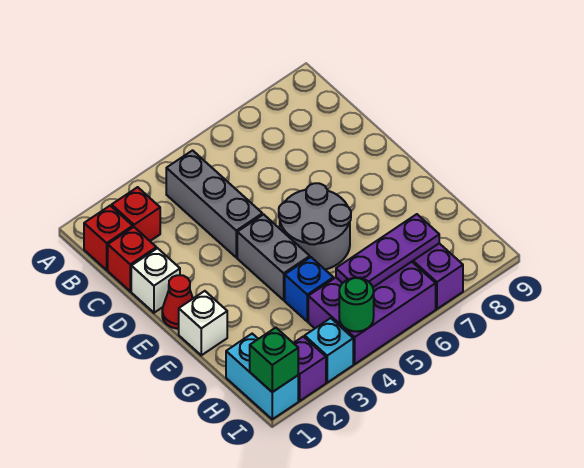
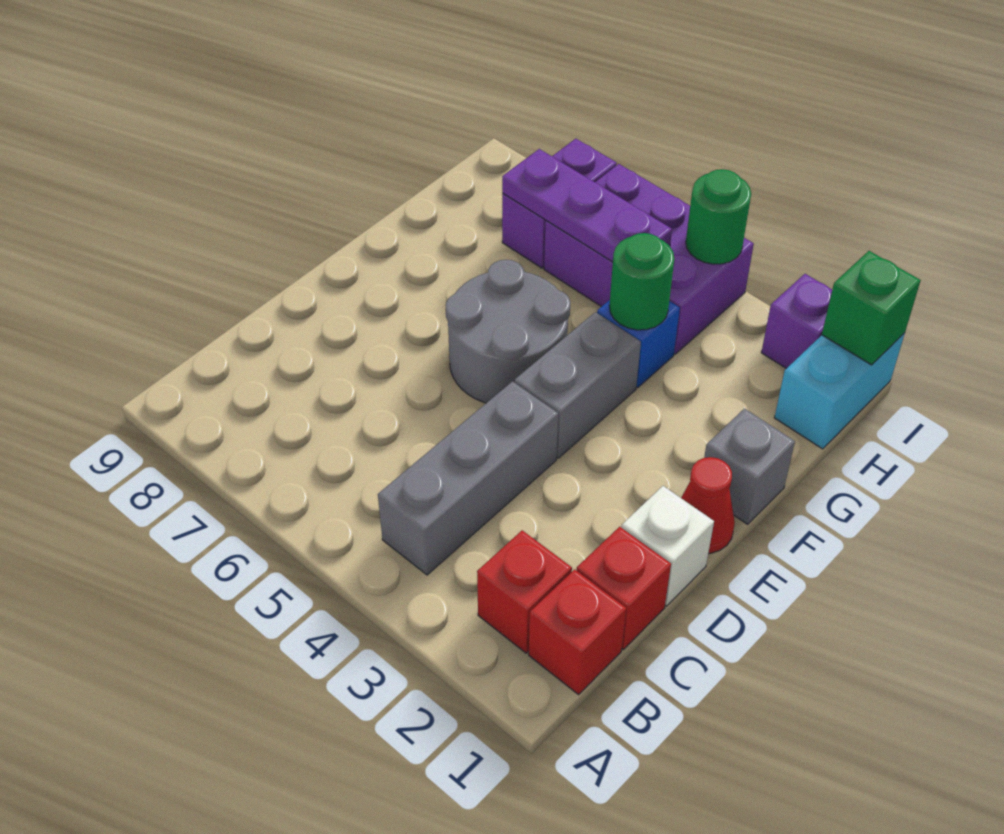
white 1x1 brick [179,291,227,355] -> grey 1x1 brick [704,409,795,524]
none -> green 1x1 round brick [609,233,674,330]
cyan 1x1 brick [305,318,353,383] -> none

